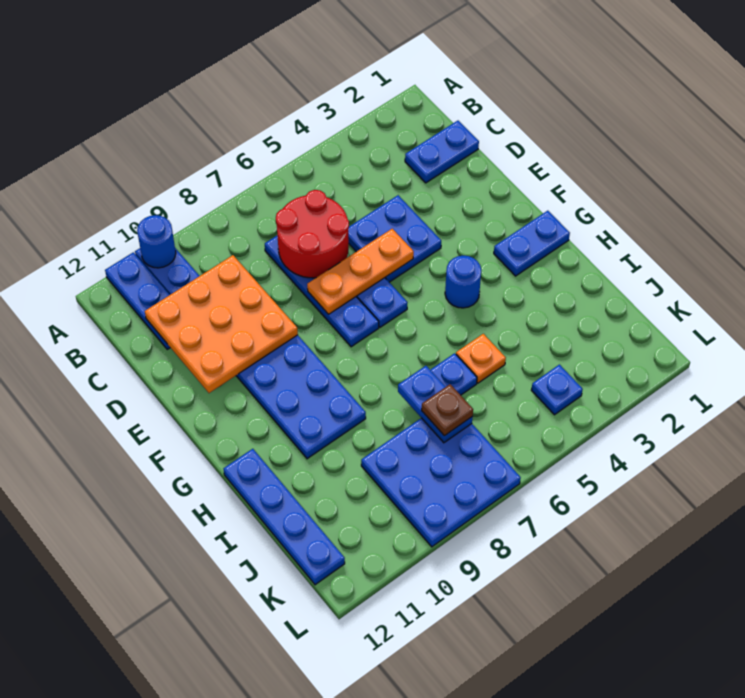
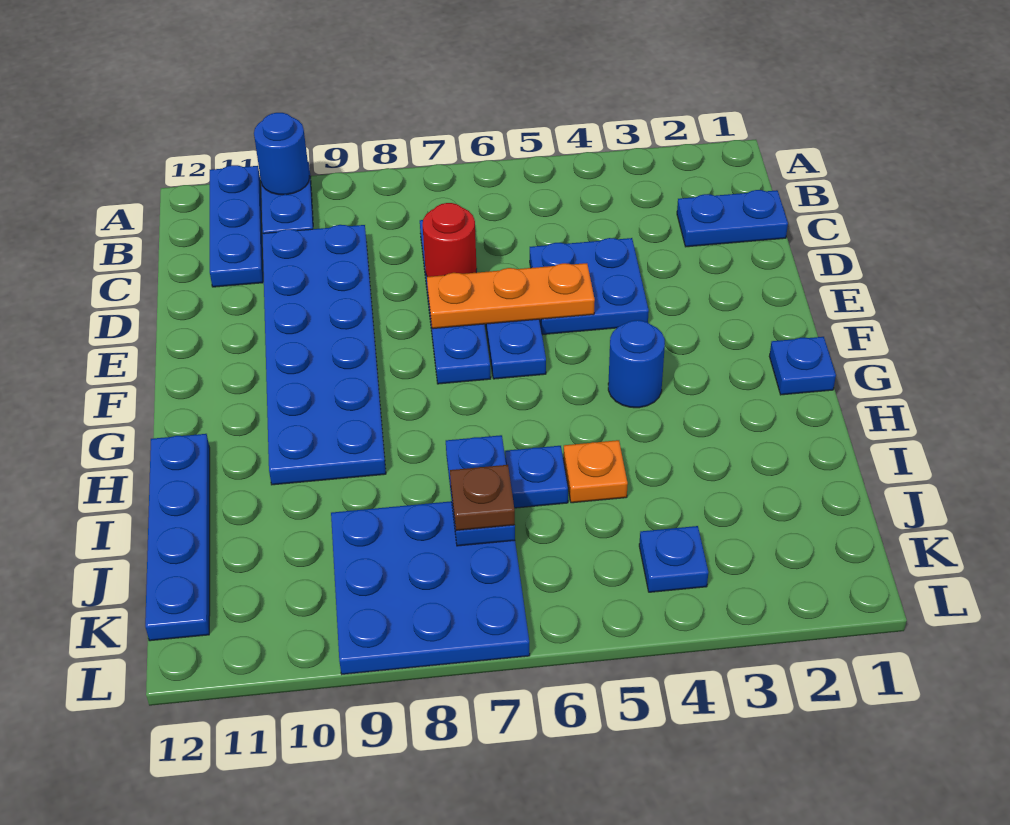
red 2x2 round brick [276,190,349,278] -> red 1x1 round brick [423,203,477,277]
orange 3x3 plate [145,255,298,393] -> none
blue 1x2 plate [494,211,570,276] -> blue 1x1 plate [769,337,836,395]

